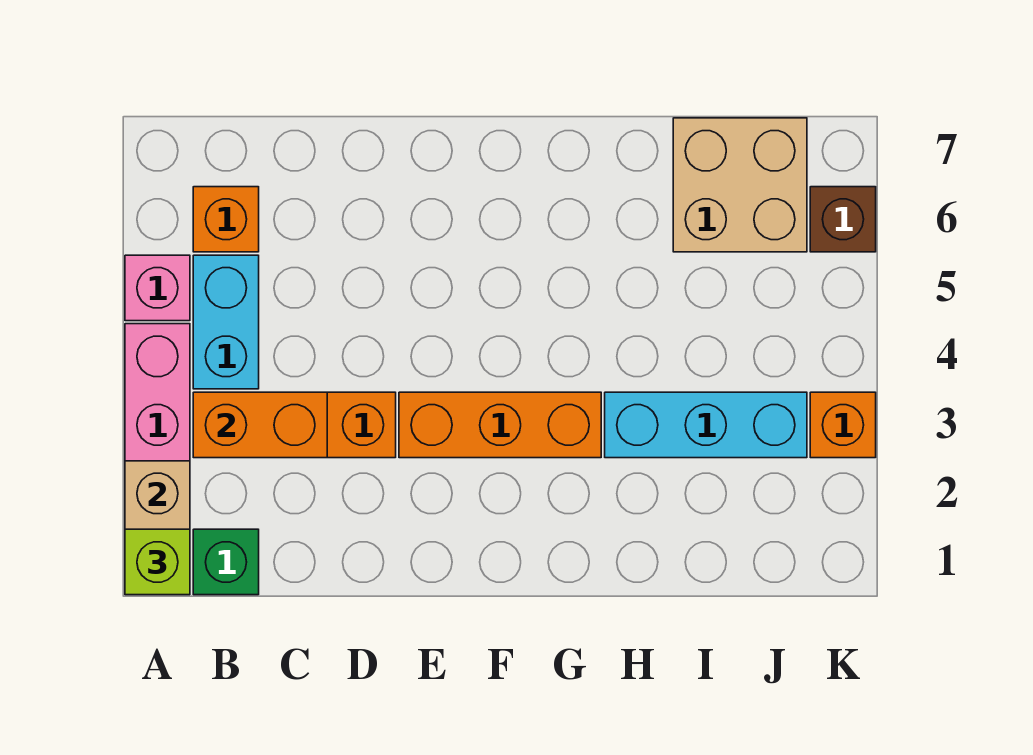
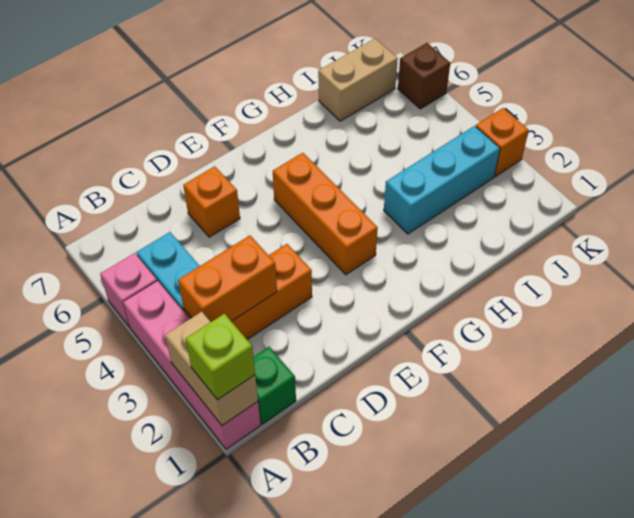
orange 1x1 brick [193,187,259,252] -> orange 1x1 brick moved to [183,166,240,237]
orange 1x3 brick [399,392,601,458] -> orange 1x3 brick turned to [273,153,378,275]
tan 2x2 brick [673,118,807,252] -> tan 1x2 brick [318,39,398,121]

